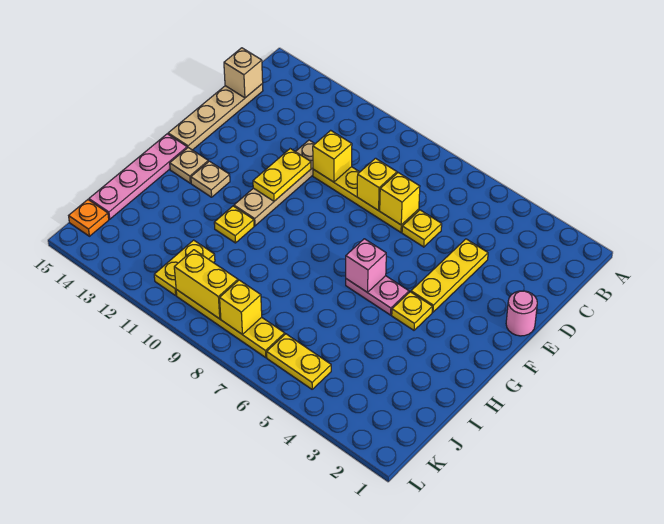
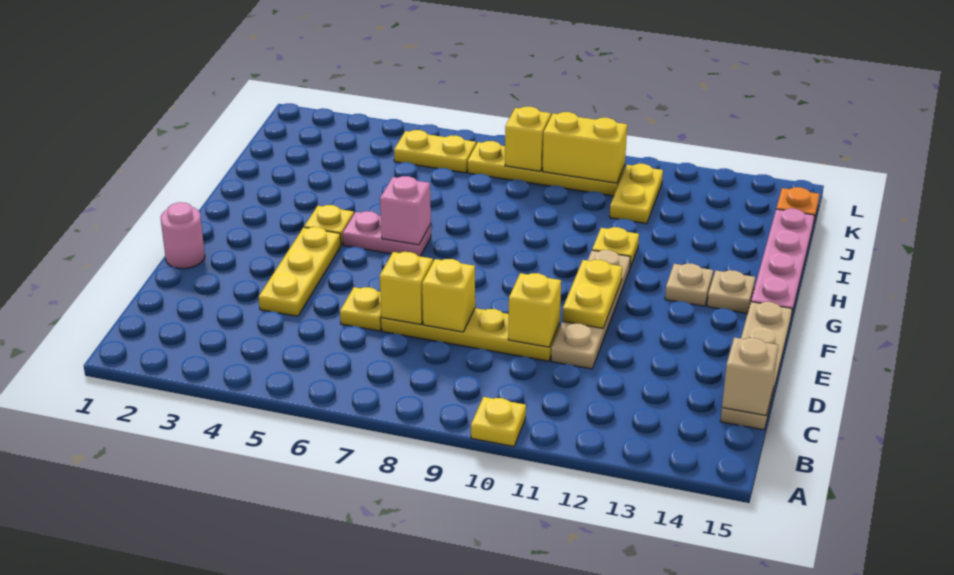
none -> yellow 1x1 plate [471,397,526,447]

